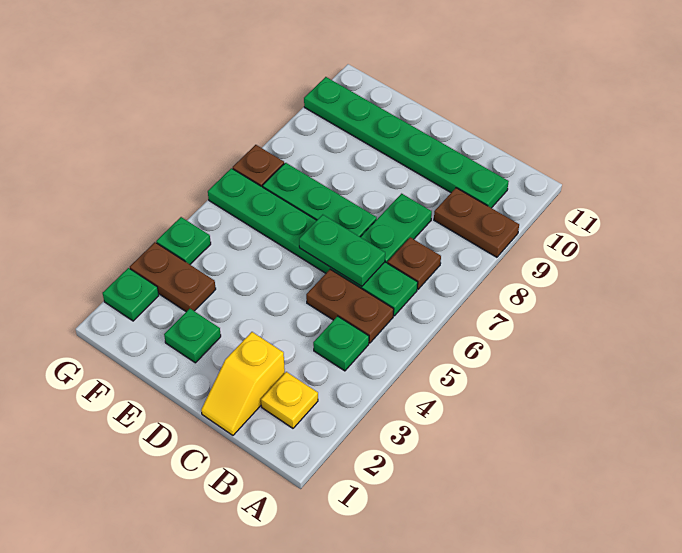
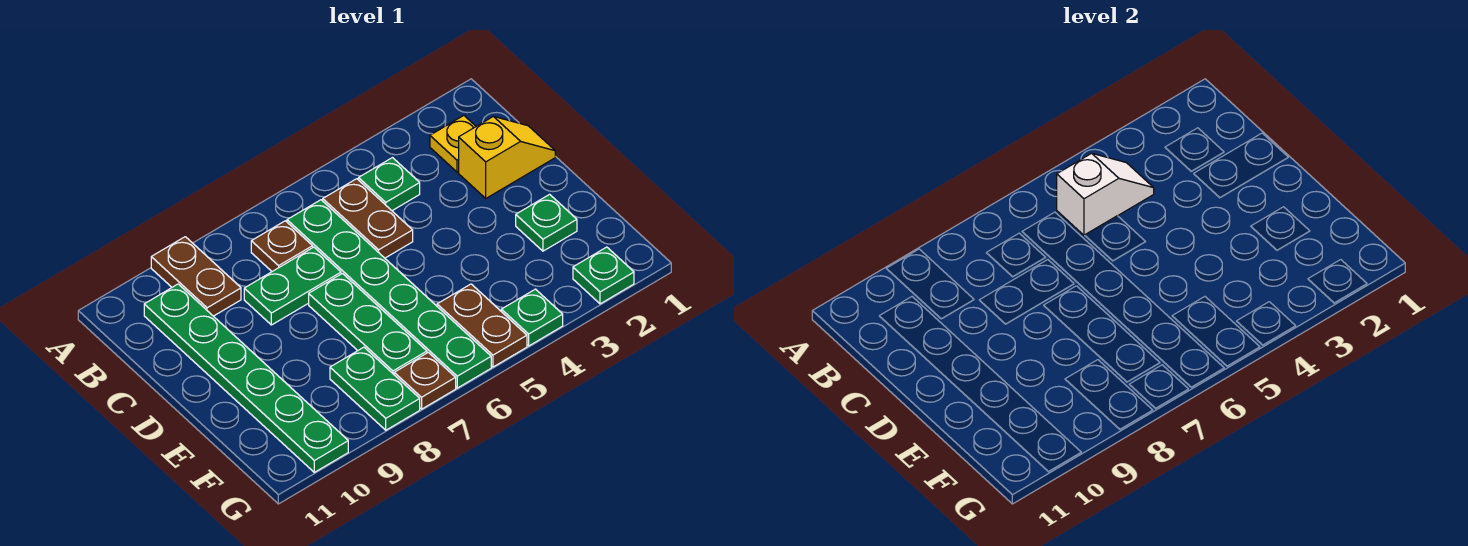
none -> white 1x2 slope [1057,153,1154,235]
green 1x2 plate [299,215,385,286] -> green 1x2 plate moved to [330,347,420,430]
brown 1x2 plate [130,242,216,312] -> brown 1x2 plate moved to [437,284,527,367]

